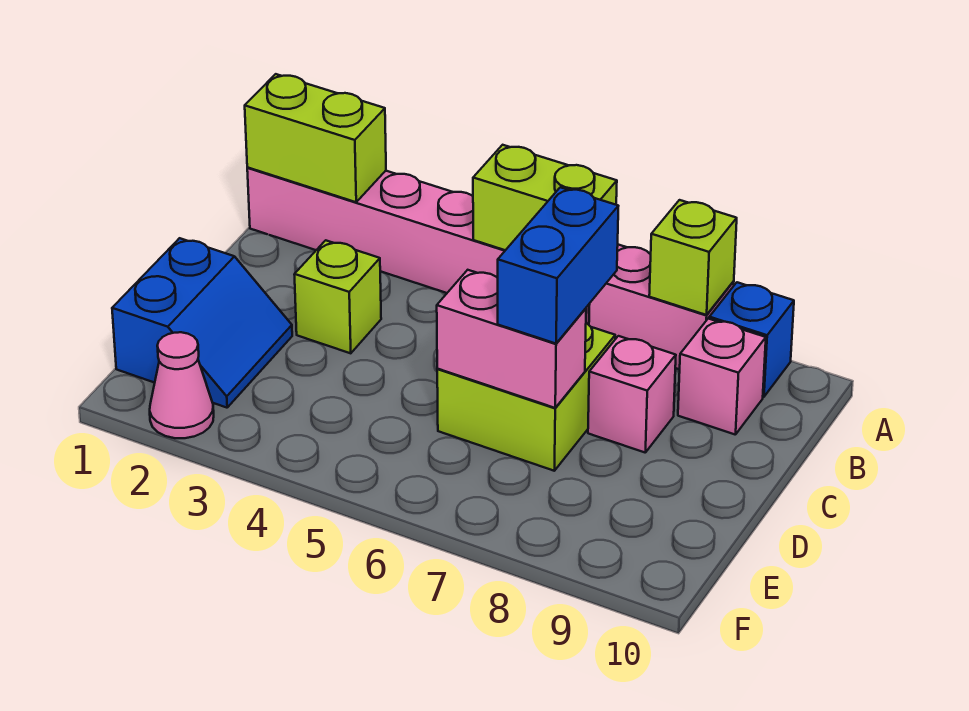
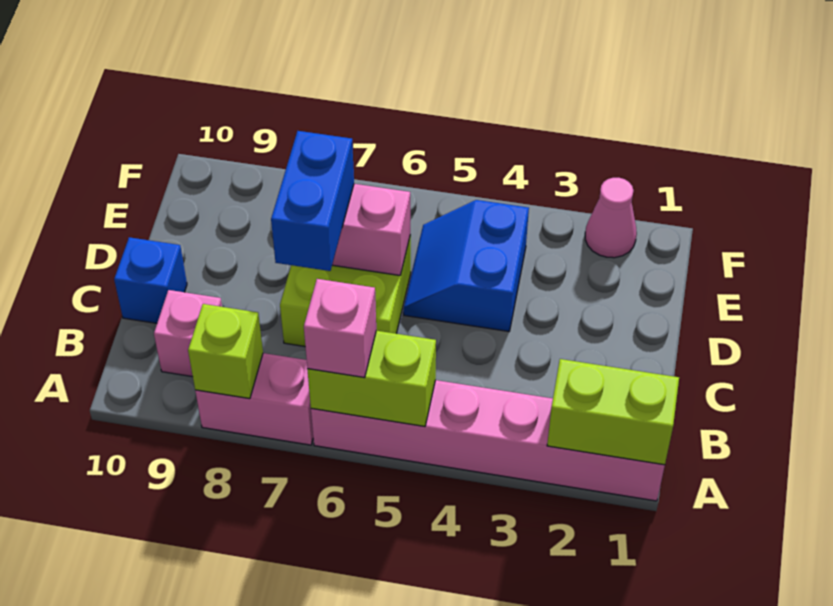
blue 1x1 brick [709,282,794,397] -> blue 1x1 brick moved to [114,237,187,323]
lime 1x1 brick [294,240,381,353] -> none
pink 1x1 brick [588,336,676,452] -> pink 1x1 brick moved to [304,279,376,378]
blue 2x2 slope [112,238,292,408] -> blue 2x2 slope moved to [403,200,529,331]

